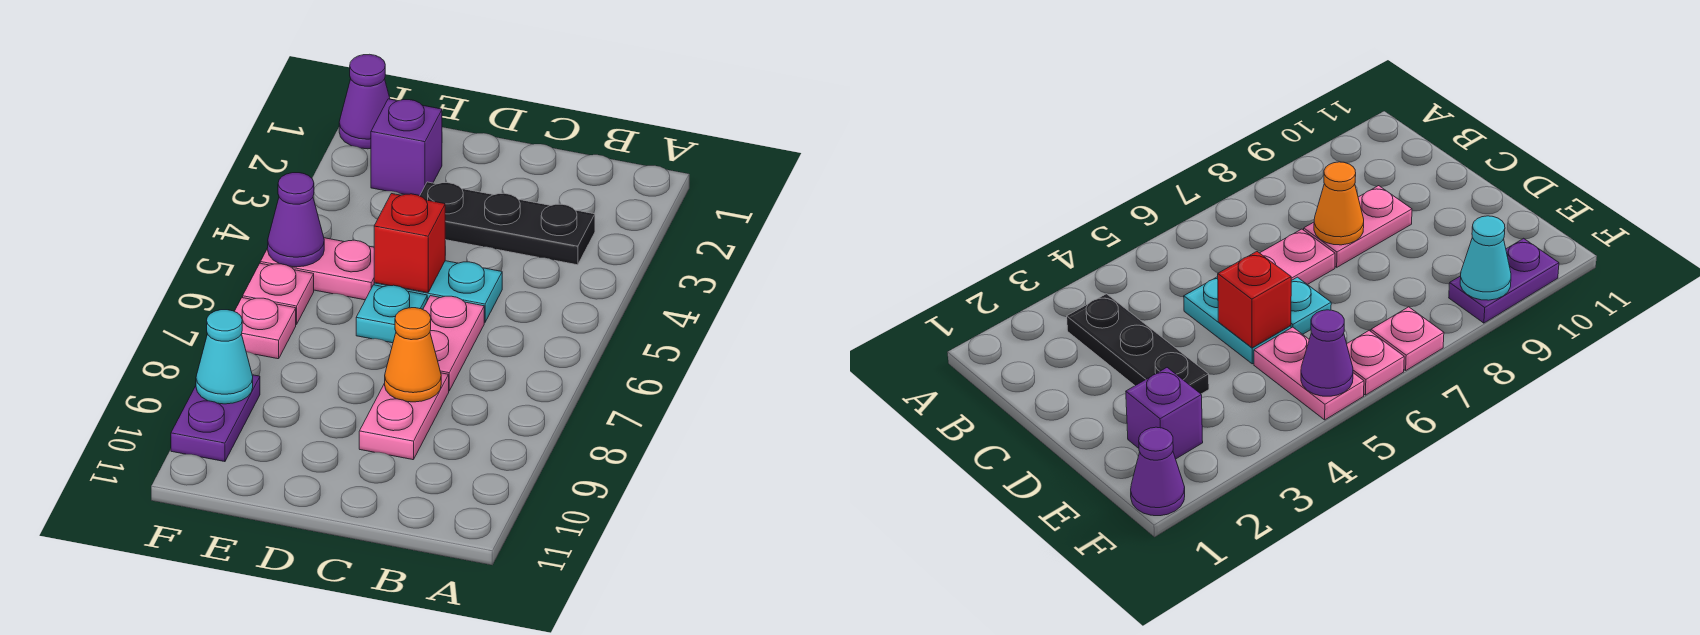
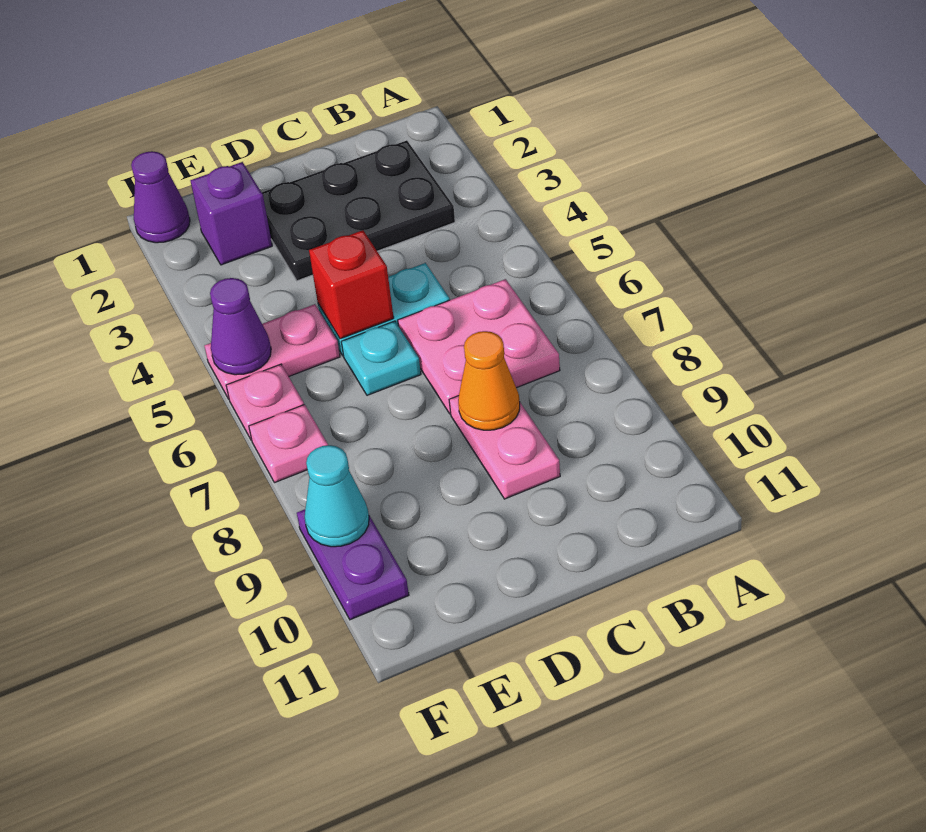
black 1x3 plate [420,182,595,265] -> black 2x3 plate [262,140,455,281]
pink 1x2 plate [423,296,484,391] -> pink 2x2 plate [398,279,560,414]

